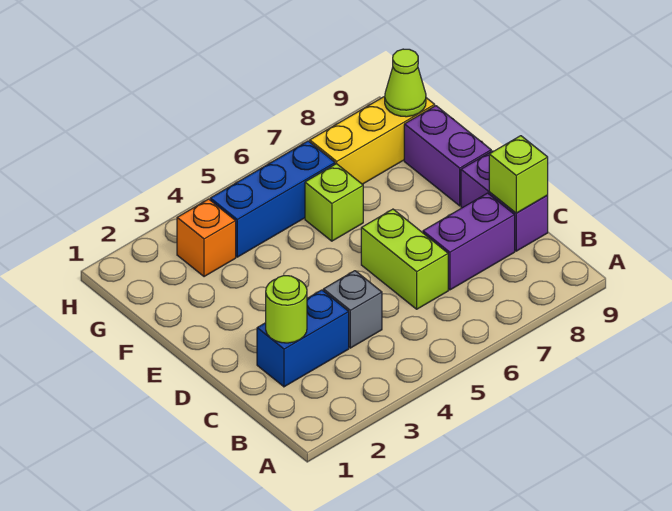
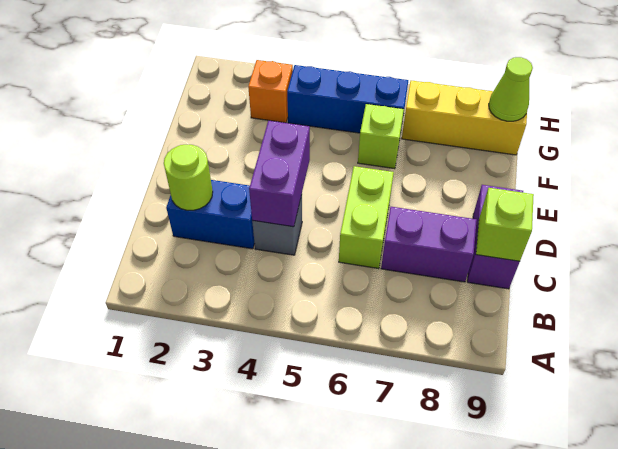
purple 1x2 brick [404,106,491,206] -> purple 1x2 brick moved to [249,120,310,227]

